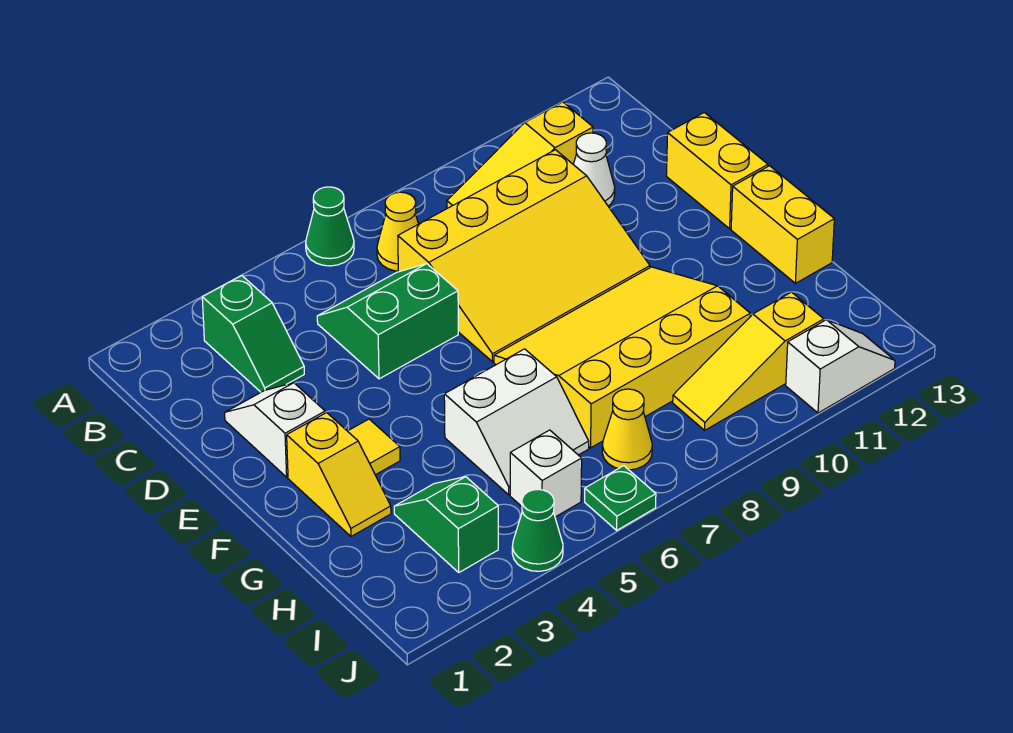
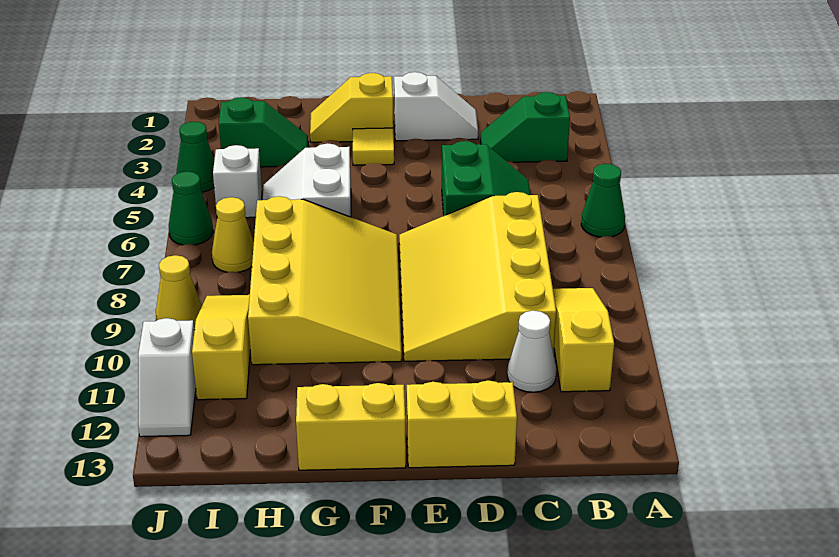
yellow 1x1 cone [377,192,418,271] -> yellow 1x1 cone moved to [156,255,202,330]
green 1x1 plate [585,466,656,530] -> green 1x1 cone [169,171,213,245]

